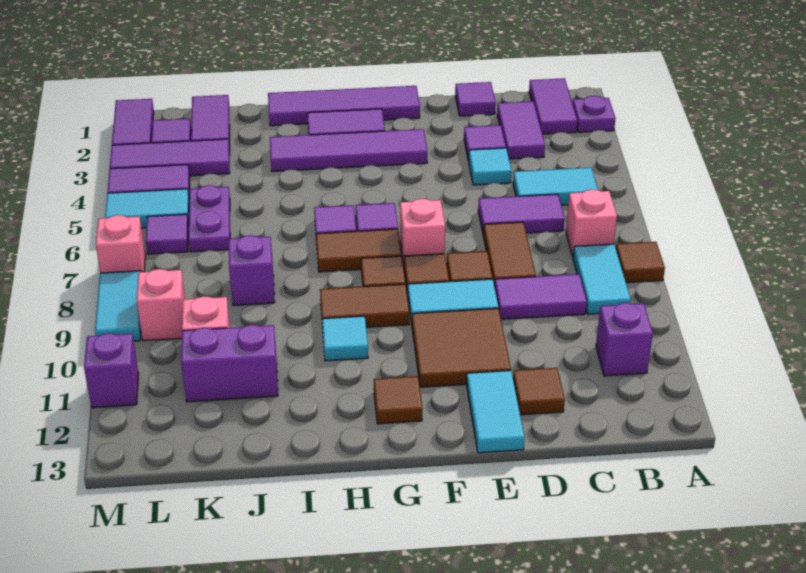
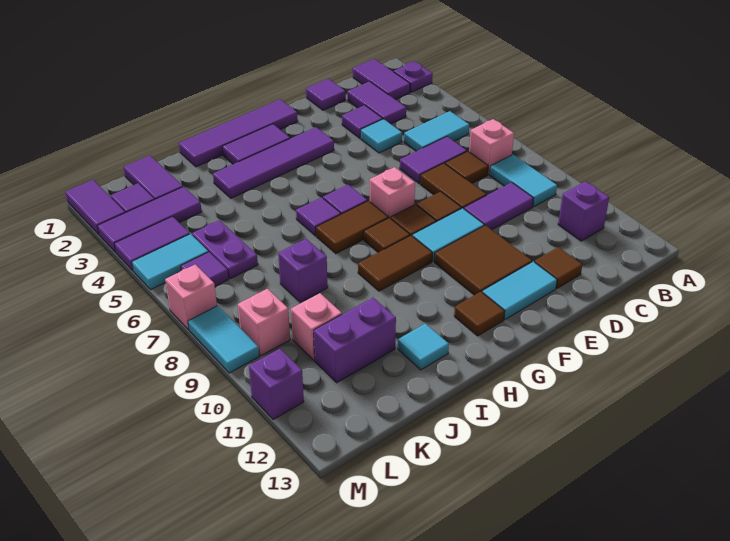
brown 1x1 tile [616,242,665,283] -> brown 1x1 tile moved to [445,151,488,183]
cyan 1x2 tile [467,371,525,453] -> cyan 1x2 tile turned to [482,261,557,320]
cyan 1x1 tile [322,316,368,361] -> cyan 1x1 tile moved to [398,324,449,370]

